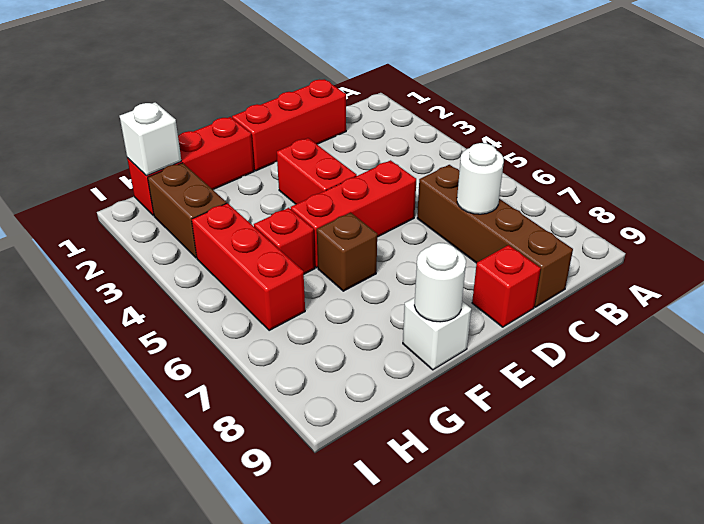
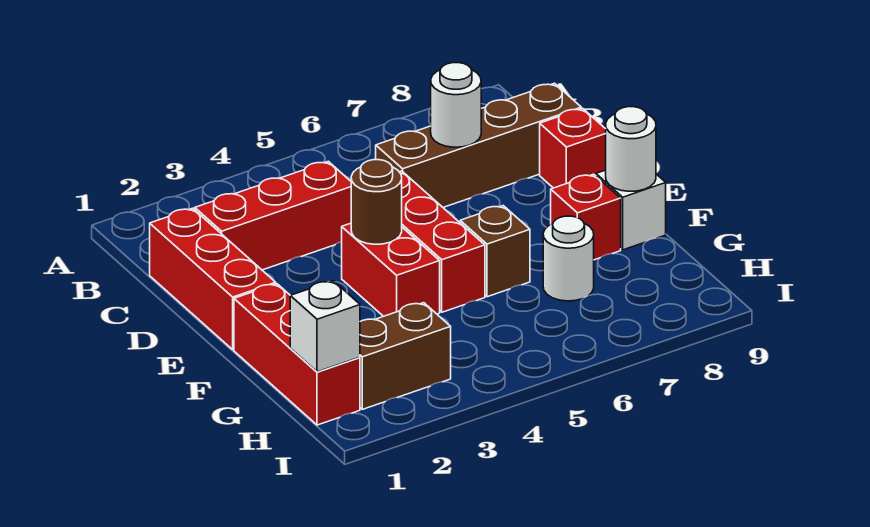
red 1x2 brick [277,138,357,204] -> red 1x2 brick turned to [342,223,440,316]
none -> brown 1x1 round brick [351,160,402,244]
red 1x1 brick [254,208,315,274] -> red 1x1 brick moved to [551,174,621,260]
none -> white 1x1 round brick [543,216,594,301]
red 1x3 brick [192,203,305,331] -> red 1x3 brick moved to [195,161,351,270]

